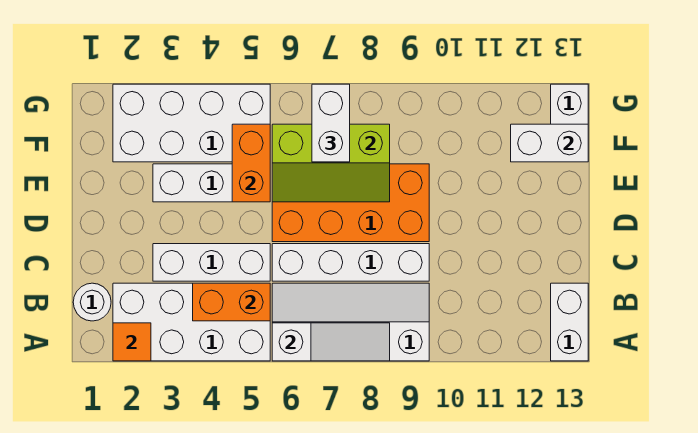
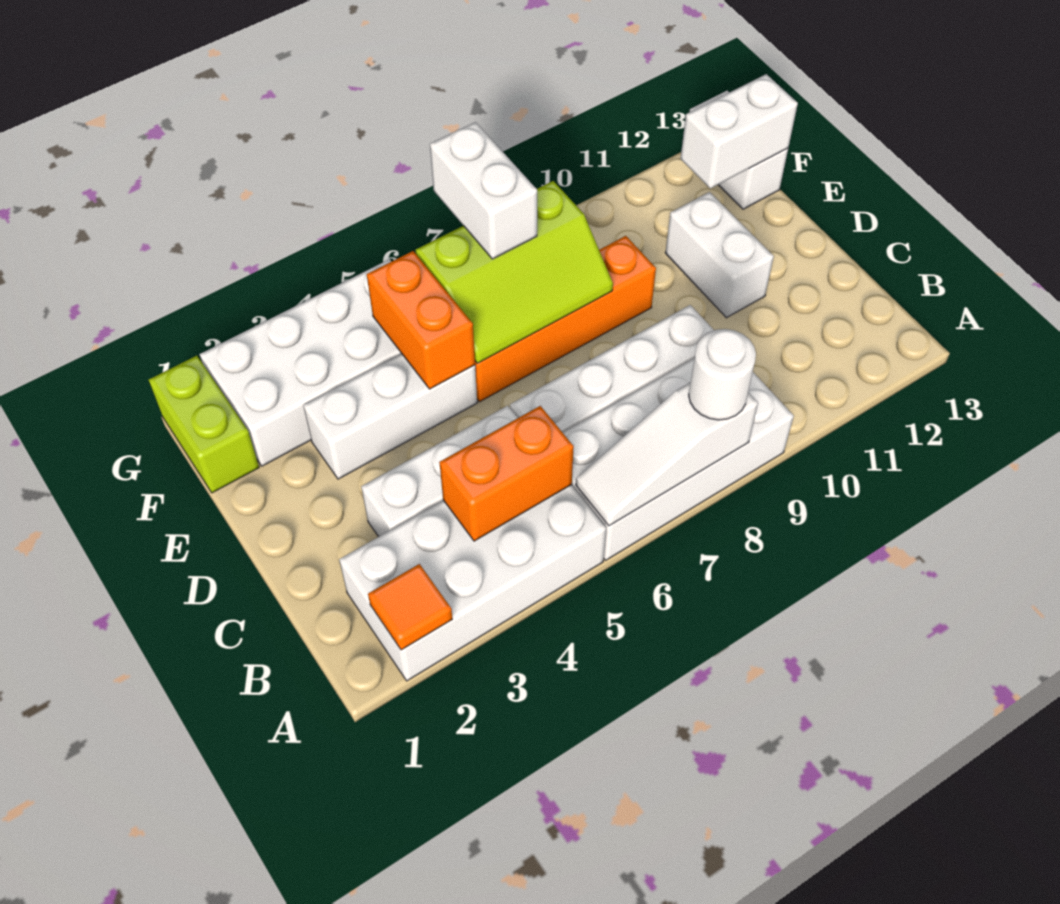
white 2x4 slope [272,283,429,361] -> white 2x4 brick [563,358,794,560]
white 1x3 slope [272,323,390,361] -> white 1x3 slope turned to [576,382,758,526]
white 1x2 brick [551,283,588,361] -> white 1x2 brick moved to [665,192,774,318]
white 1x1 round brick [73,283,111,321] -> white 1x1 round brick moved to [689,329,756,420]
orange 2x4 brick [272,164,429,242] -> orange 1x4 brick [475,236,656,402]
none -> lime 1x2 brick [149,356,259,493]

